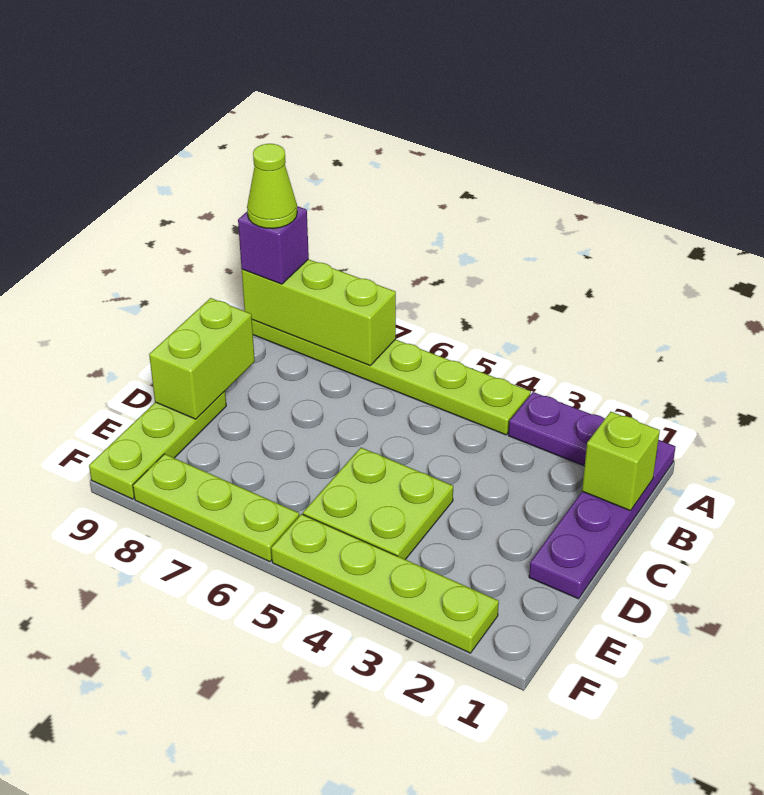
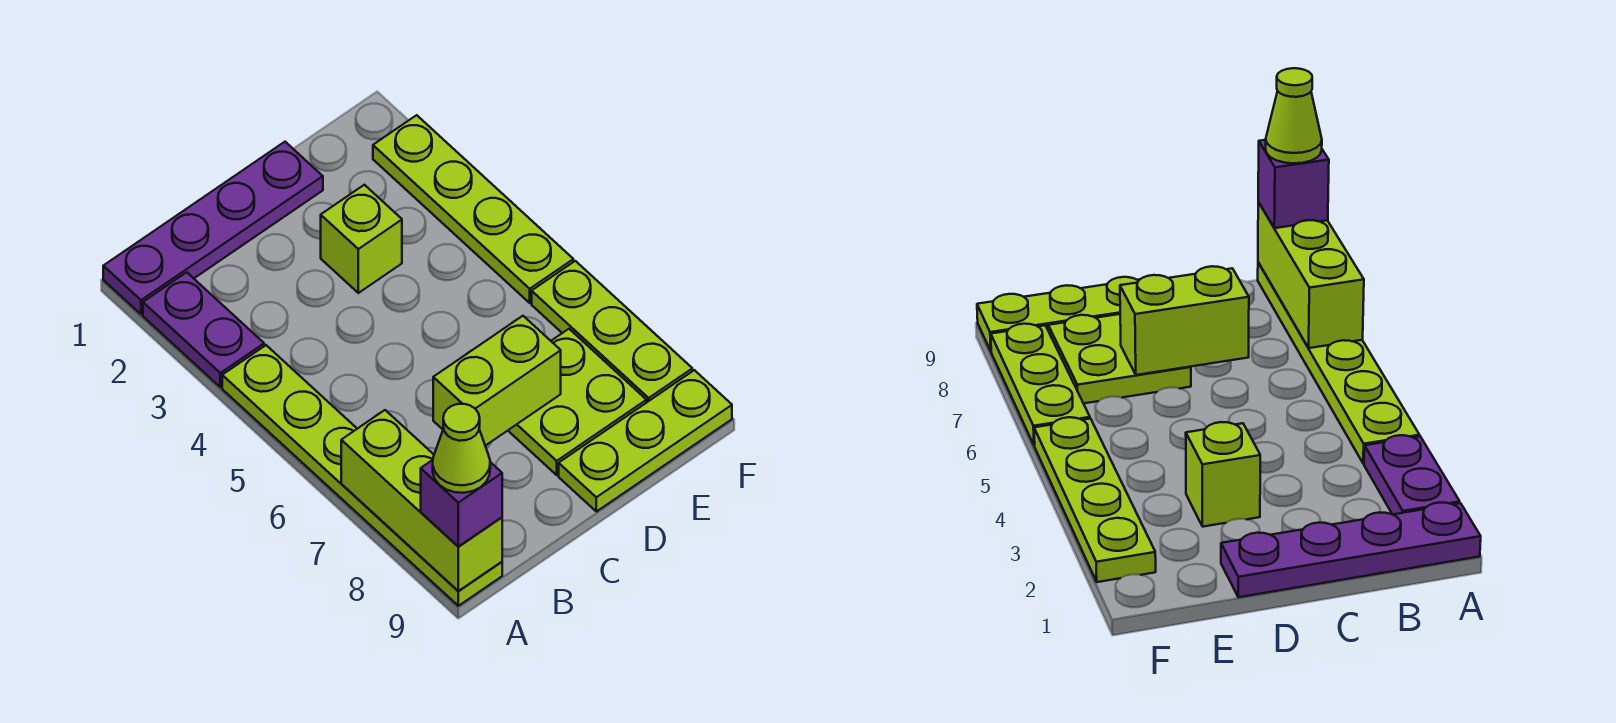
lime 1x1 brick [582,412,660,511] -> lime 1x1 brick moved to [321,185,402,293]
lime 1x2 brick [149,298,255,419] -> lime 1x2 brick moved to [433,316,561,446]
lime 2x2 plate [303,448,453,559] -> lime 2x2 plate moved to [508,329,646,475]

